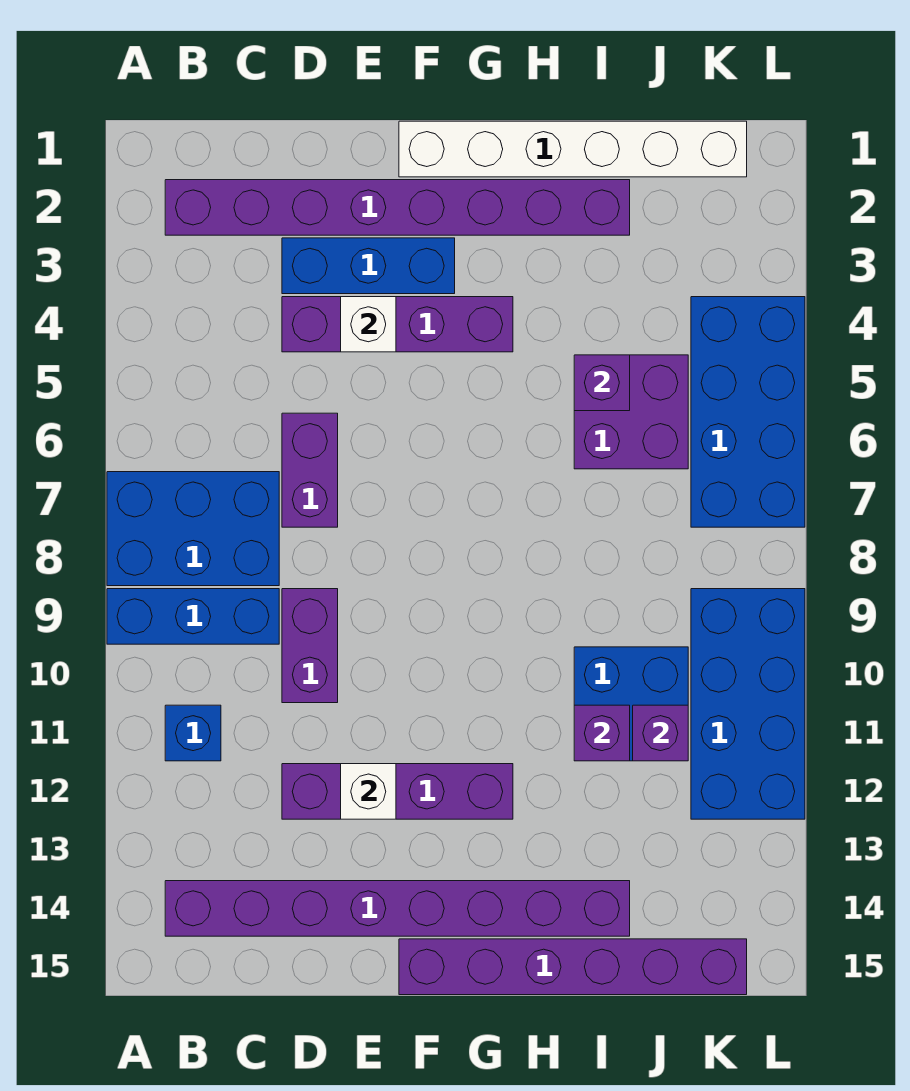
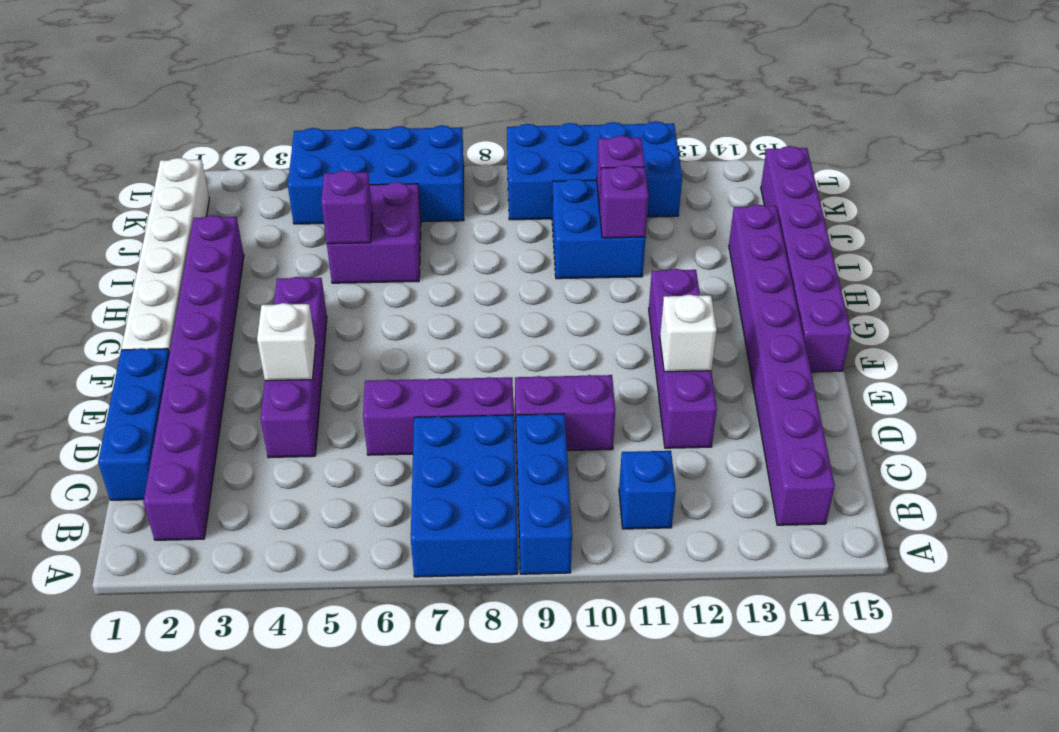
blue 1x3 brick [282,238,455,294] -> blue 1x3 brick moved to [98,348,169,500]
purple 1x2 brick [282,413,338,527] -> purple 1x3 brick [363,377,514,455]

